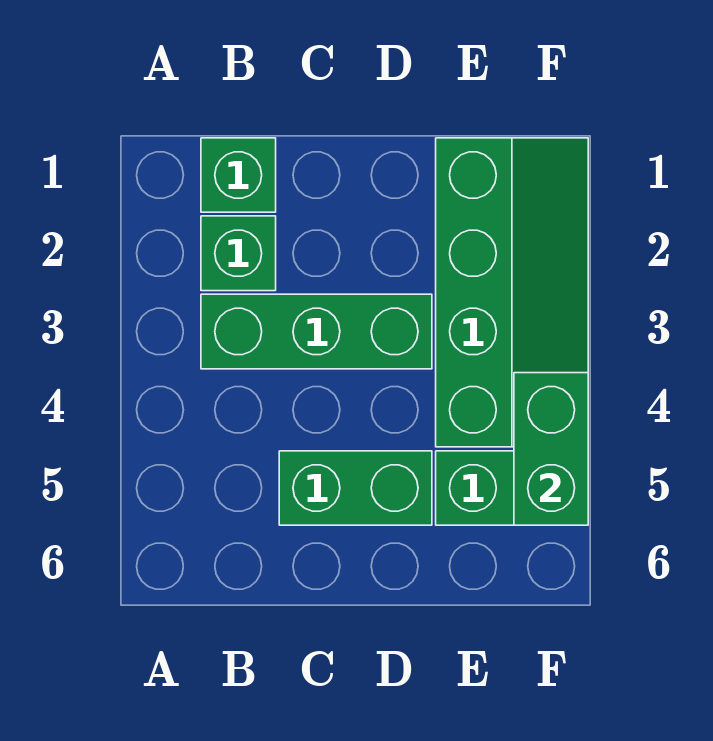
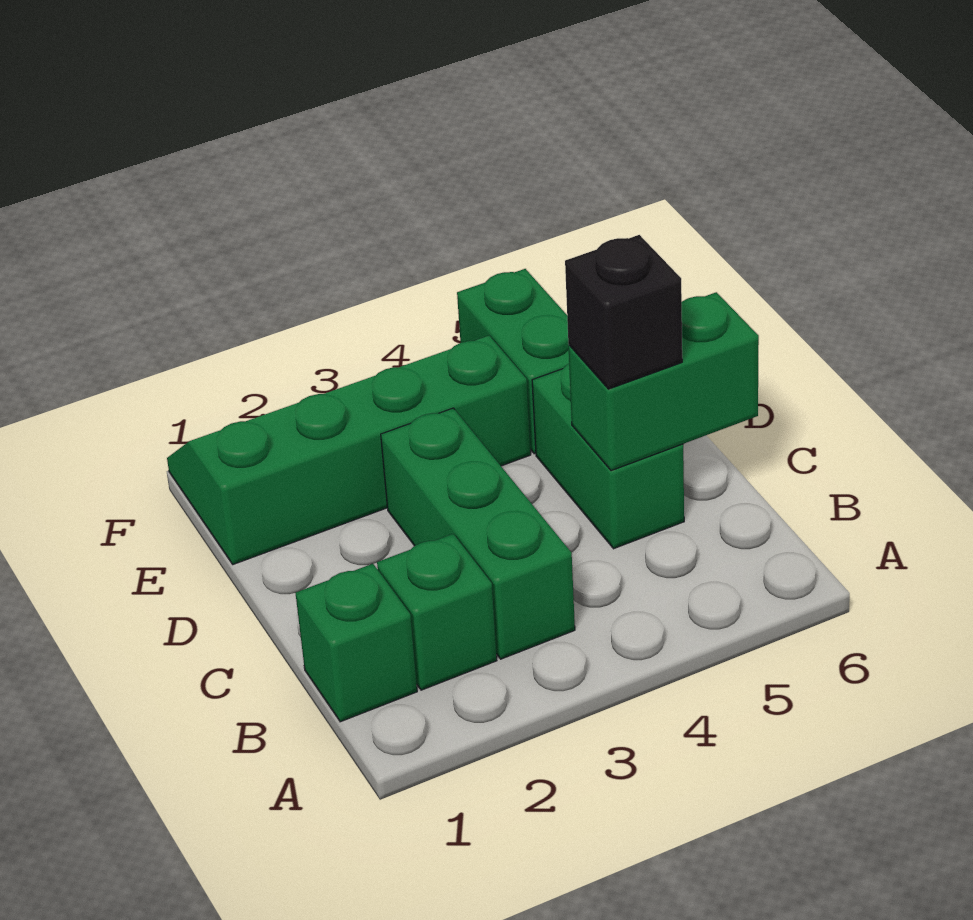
none -> black 1x1 brick [565,235,682,389]
green 1x2 brick [514,373,588,525] -> green 1x2 brick moved to [568,292,759,471]

